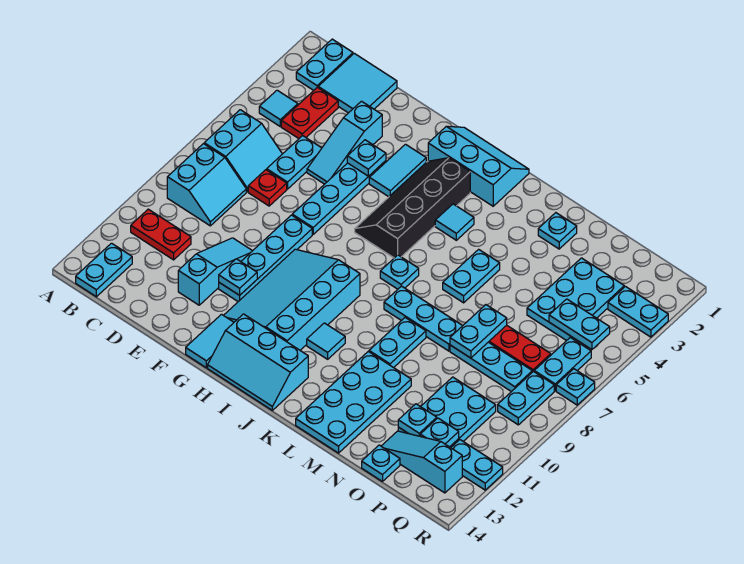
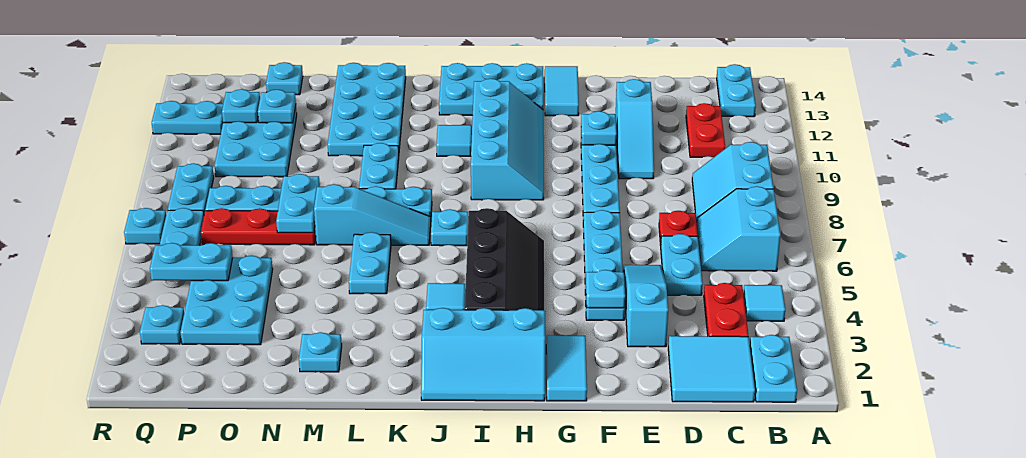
red 1x2 plate [131,209,191,260] -> red 1x2 plate turned to [686,103,725,157]
cyan 1x2 tile [369,144,426,197] -> cyan 1x2 tile moved to [546,335,587,401]
cyan 3x4 slope [224,249,360,350] -> cyan 2x4 slope [471,79,544,200]
cyan 2x3 slope [208,314,308,410] -> cyan 2x3 plate [439,63,543,115]
cyan 1x3 slope [381,431,462,493] -> cyan 1x3 slope moved to [314,184,431,245]
cyan 1x2 plate [608,287,668,337] -> cyan 1x1 plate [140,305,184,344]

